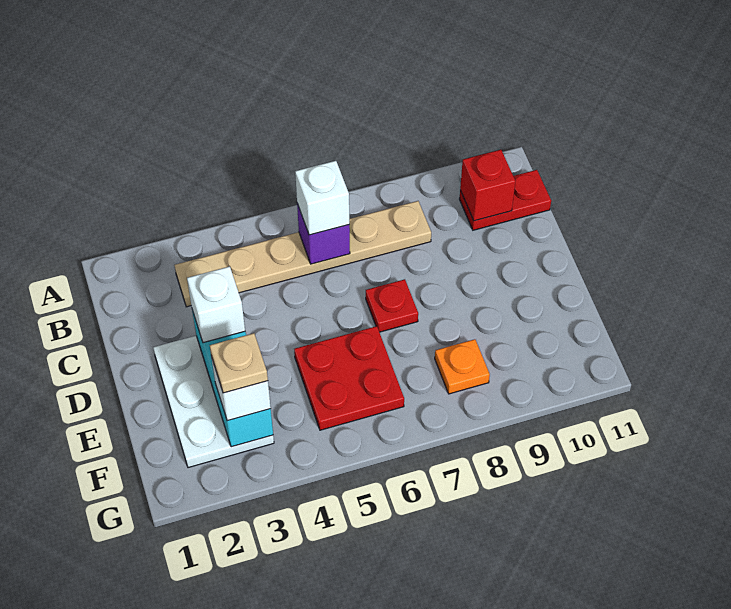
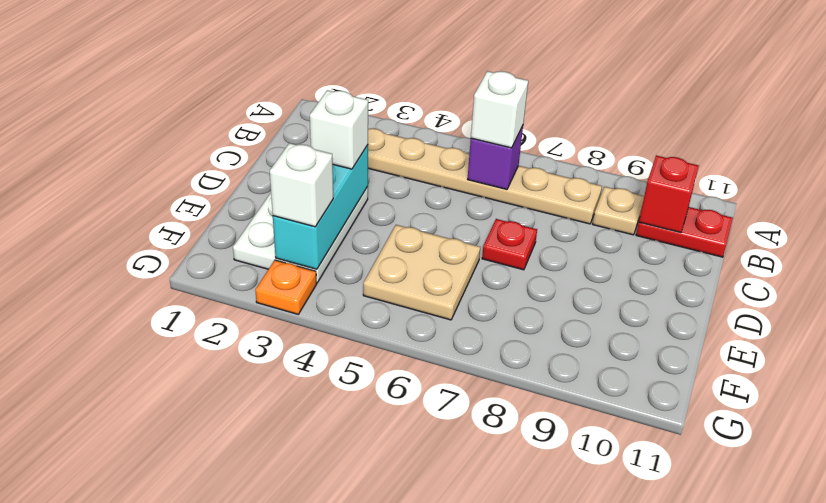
red 2x2 plate [294,326,404,430] -> tan 2x2 plate [363,225,480,320]
tan 1x1 plate [210,333,268,393] -> tan 1x1 plate moved to [593,187,644,235]
orange 1x1 plate [435,339,490,394] -> orange 1x1 plate moved to [255,260,317,314]

